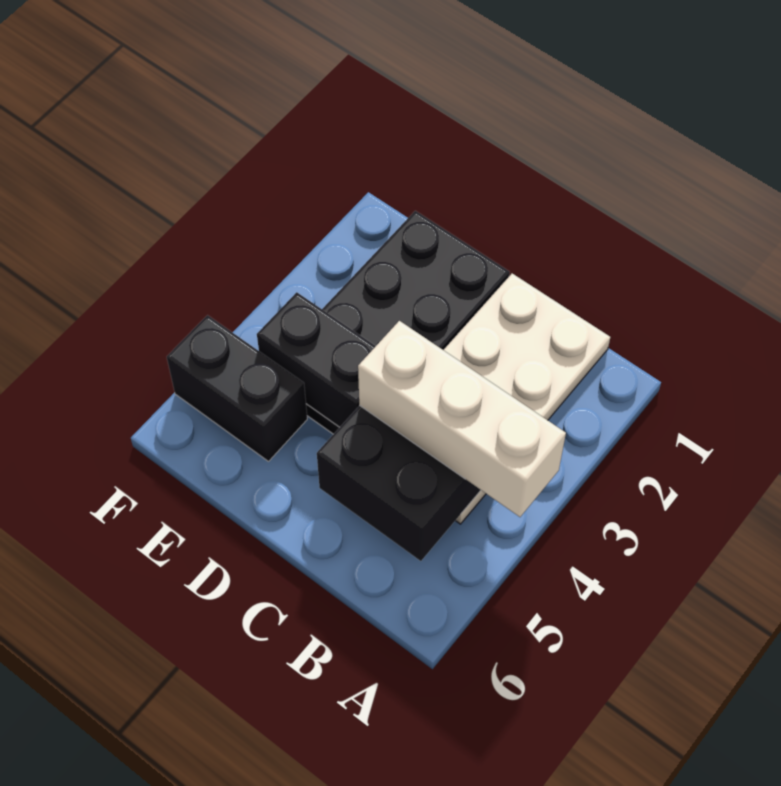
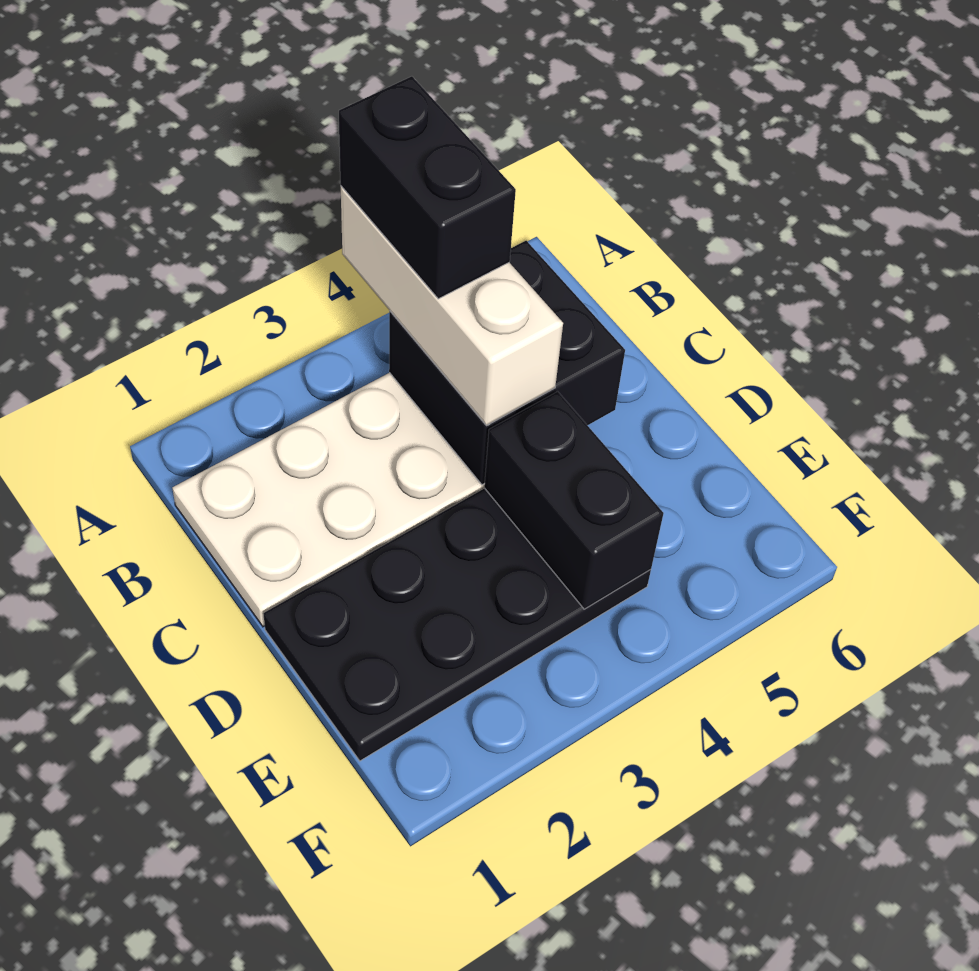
black 1x2 brick [167,315,307,461] -> black 1x2 brick moved to [339,76,516,299]

